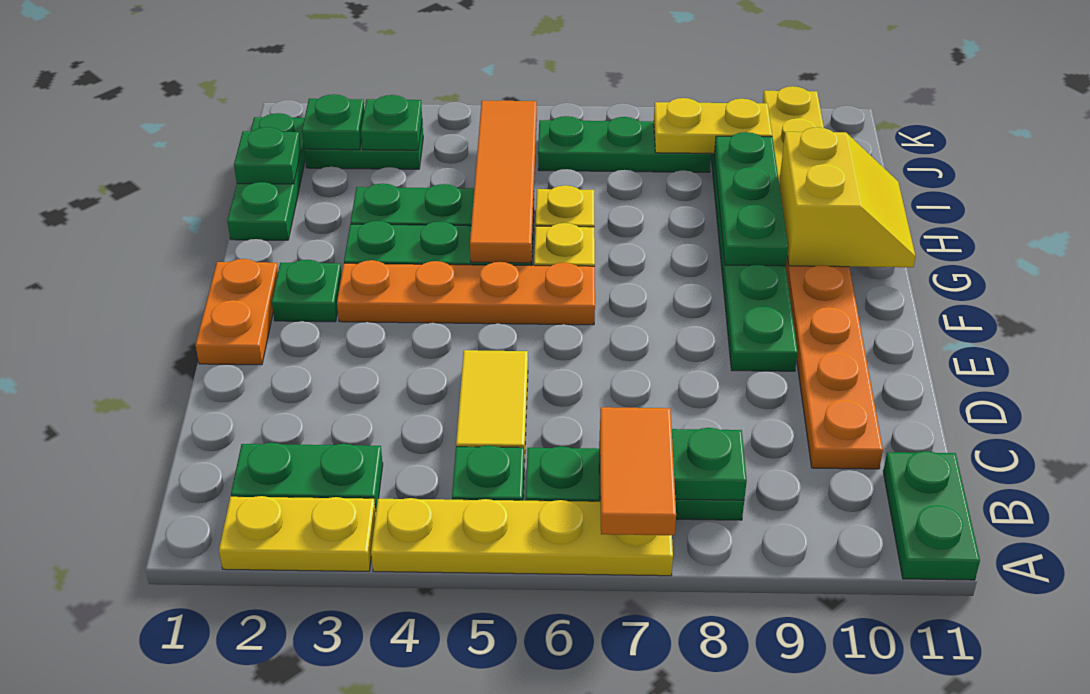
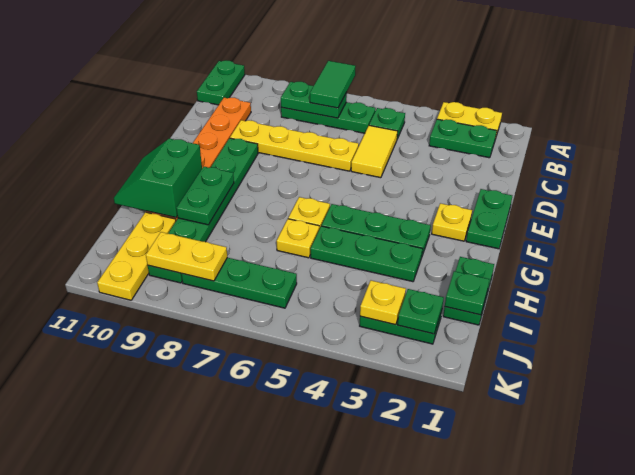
yellow 1x4 plate [371,498,673,576] -> yellow 1x4 plate moved to [230,120,359,171]
orange 1x2 tile [600,407,676,535] -> green 1x2 tile [310,61,356,108]
orange 1x2 plate [196,259,278,365] -> green 1x2 plate [466,189,512,249]
green 1x1 plate [272,260,342,322] -> yellow 1x1 plate [432,203,472,241]
orange 1x4 plate [337,260,595,325] -> none
orange 1x4 tile [470,101,537,263] -> none
green 1x3 plate [714,132,788,266] -> green 1x2 plate [176,166,234,225]
yellow 2x2 slope [779,127,916,267] -> green 2x2 slope [114,139,202,218]
green 1x3 plate [227,113,305,240] -> green 1x2 plate [443,257,494,325]
green 1x1 plate [361,95,422,150] -> yellow 1x1 plate [360,280,406,325]

